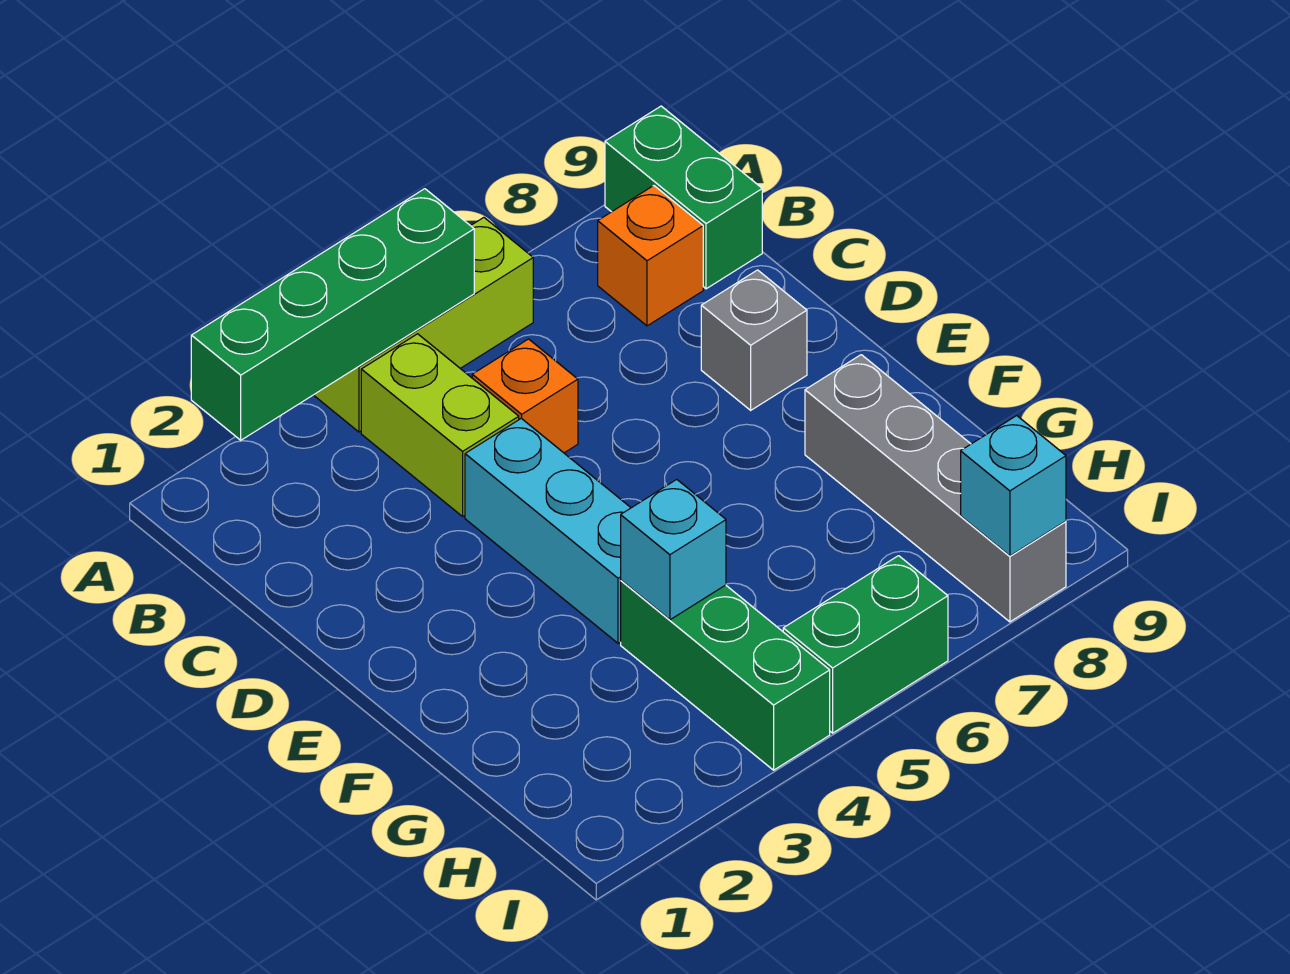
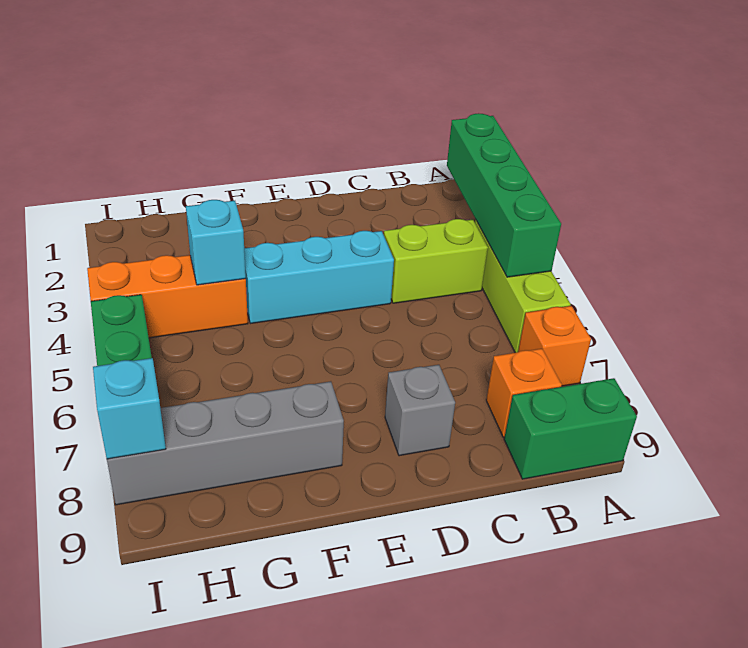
orange 1x1 brick [472,339,578,453] -> orange 1x1 brick moved to [518,306,591,386]
green 1x3 brick [621,581,830,770] -> orange 1x3 brick [87,255,248,338]

